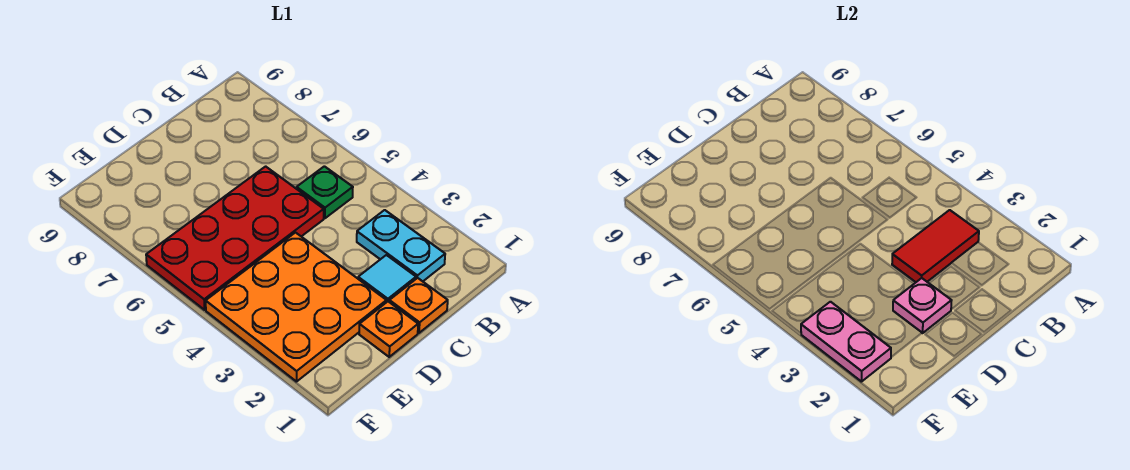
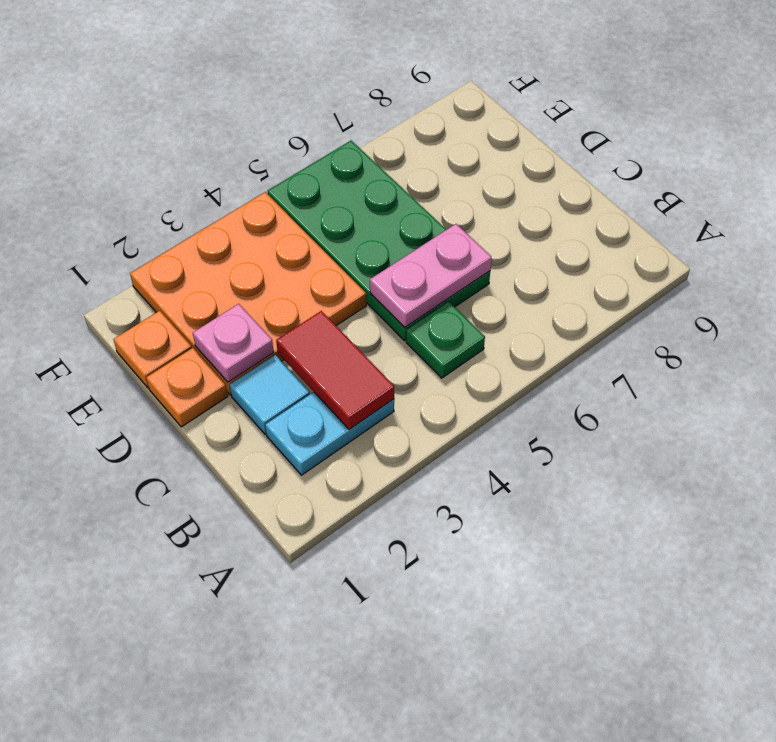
orange 1x1 plate [389,278,448,333] -> orange 1x1 plate moved to [113,311,192,388]
red 2x4 plate [146,166,324,310] -> green 2x4 plate [267,141,490,341]
pink 1x2 plate [801,302,891,382] -> pink 1x2 plate moved to [370,224,492,327]

